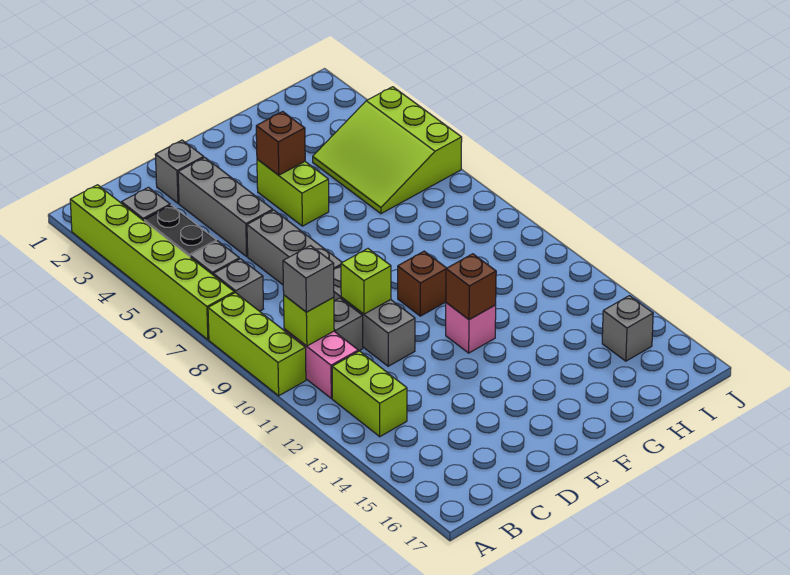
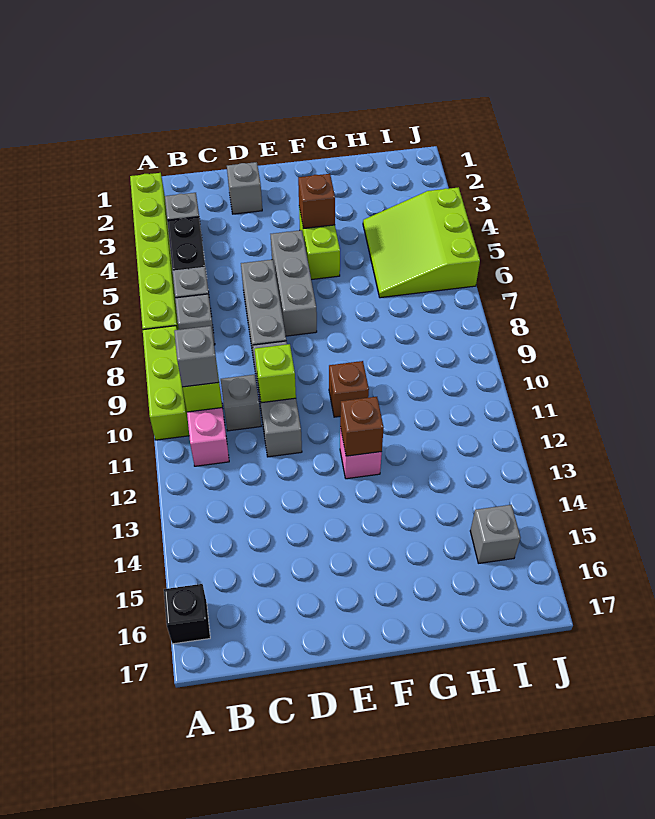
none -> black 1x1 brick [164,584,210,644]
lime 1x2 brick [332,351,407,437] -> none
grey 1x3 brick [178,157,273,256] -> grey 1x3 brick moved to [271,230,317,336]

